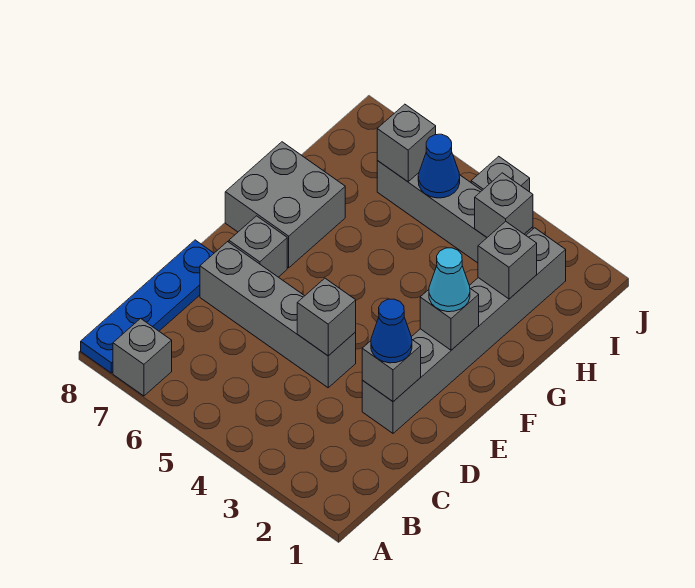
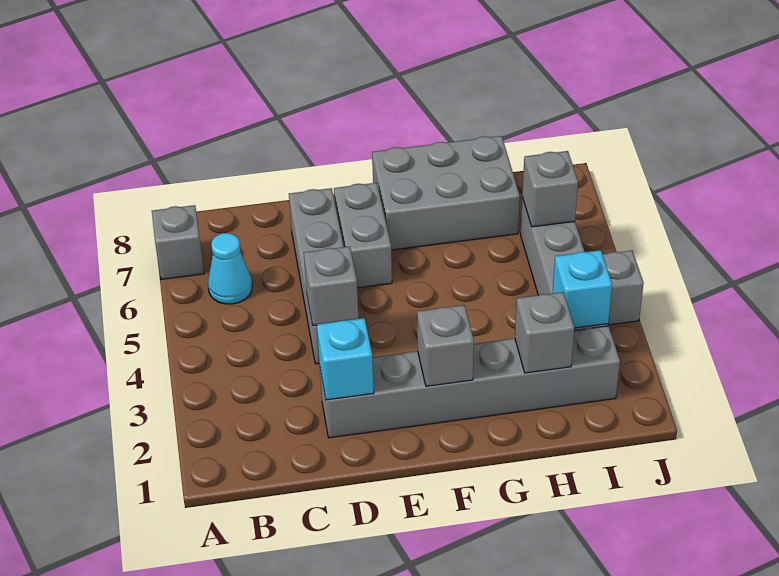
blue 1x4 plate [81,240,214,373] -> none
grey 1x1 brick [362,340,421,401] -> cyan 1x1 brick [317,318,374,400]
blue 1x1 cone [371,299,412,363] -> none
grey 1x1 brick [229,216,287,277] -> grey 1x2 brick [334,183,392,288]
cyan 1x1 cone [429,248,470,312] -> cyan 1x1 cone moved to [208,233,252,304]
grey 2x2 brick [225,142,345,268] -> grey 2x3 brick [372,136,520,250]
grey 1x1 brick [475,173,533,237] -> cyan 1x1 brick [553,250,612,328]
blue 1x1 cone [418,134,460,198] -> none

